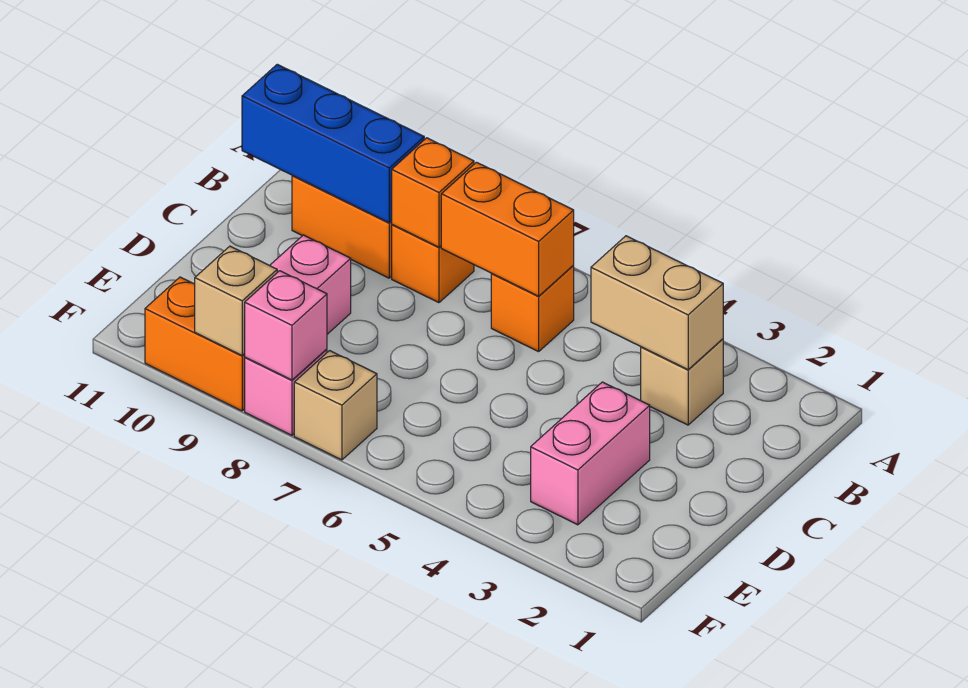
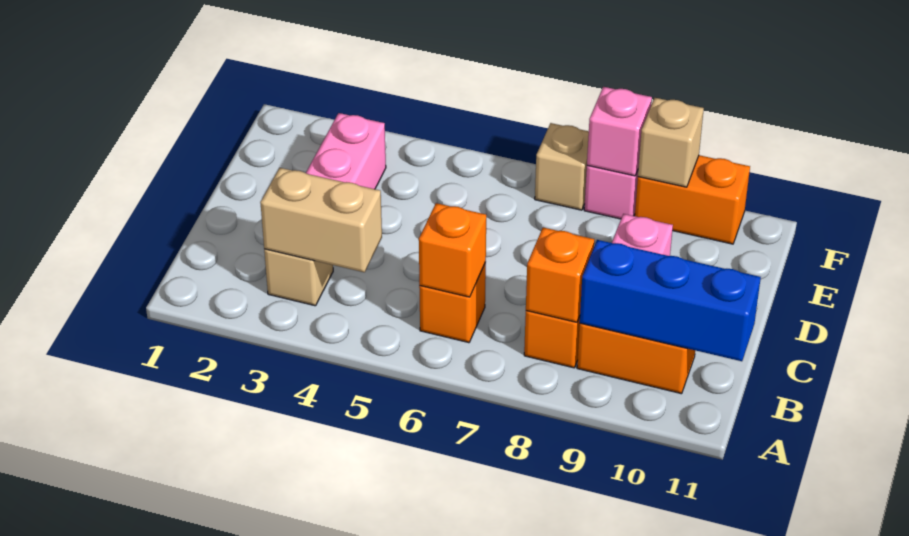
orange 1x2 brick [441,162,574,296] -> orange 1x1 brick [419,203,486,297]

